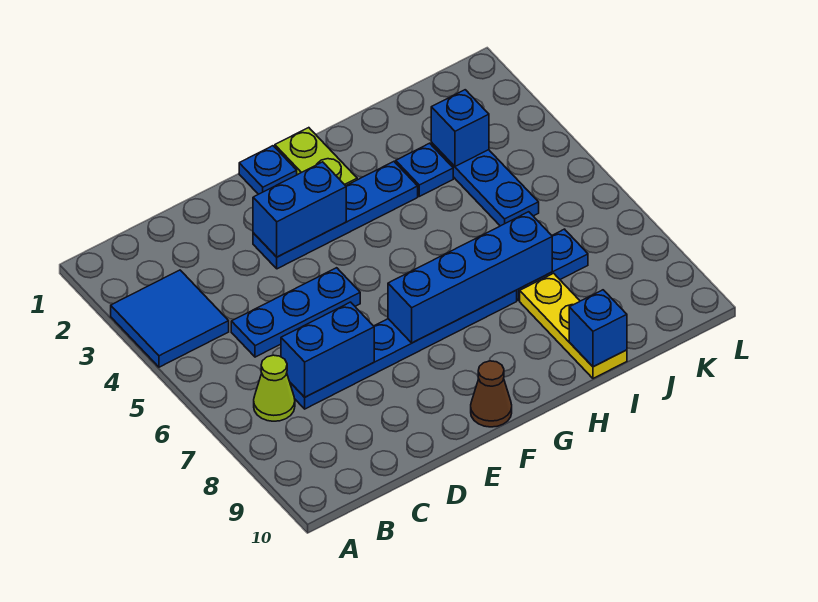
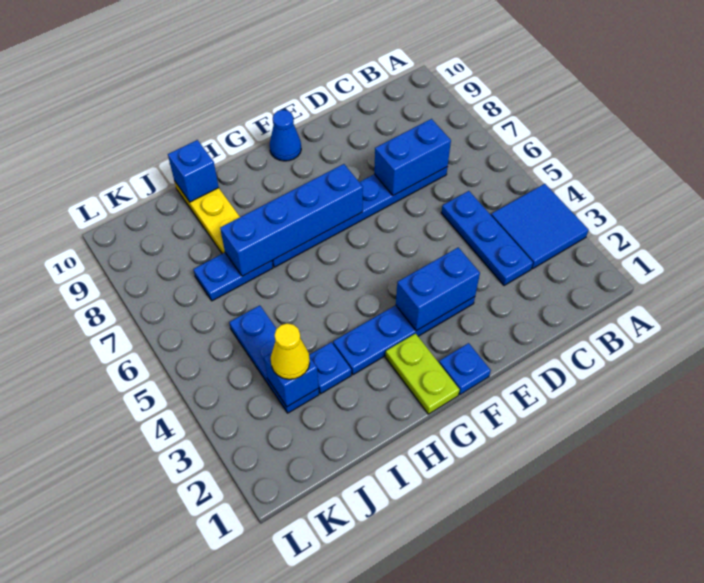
lime 1x1 cone [254,355,295,421] -> none
blue 1x3 plate [231,268,360,357] -> blue 1x3 plate turned to [441,191,533,286]
brown 1x1 cone [471,361,512,427] -> blue 1x1 cone [270,110,301,161]
none -> yellow 1x1 cone [271,324,310,379]

